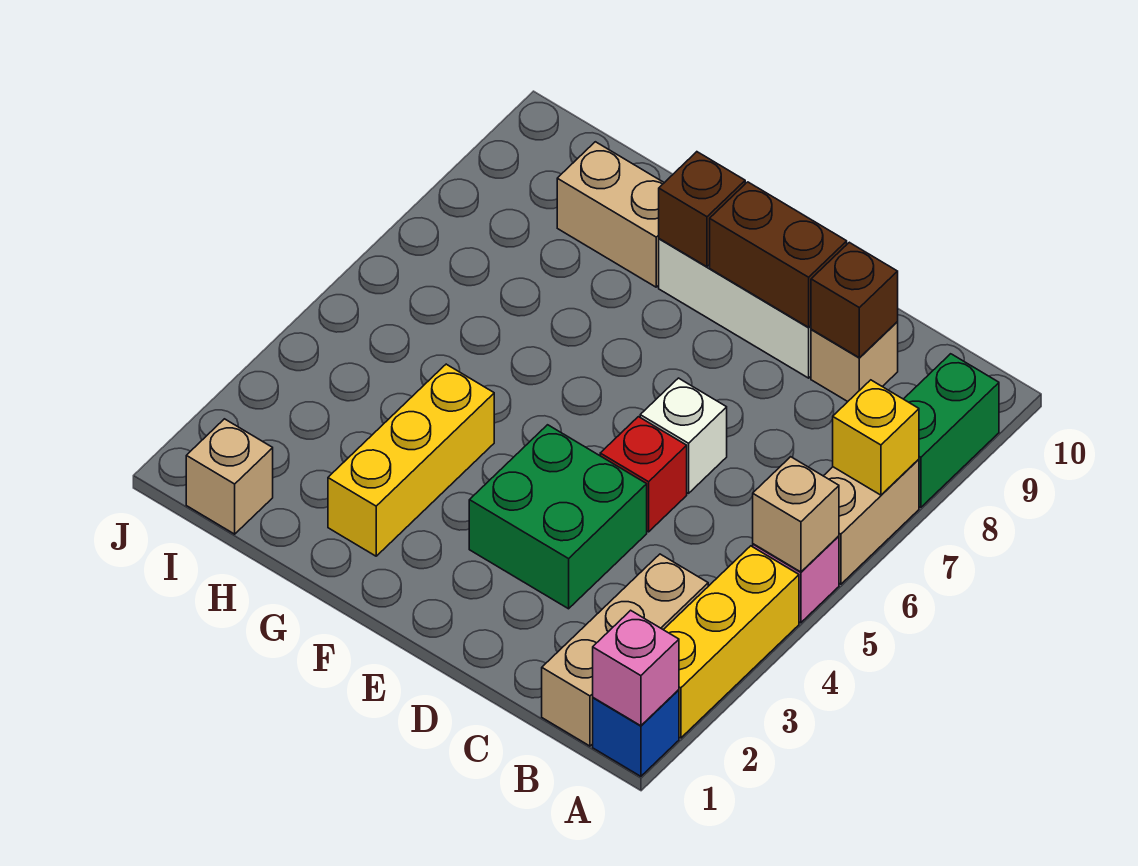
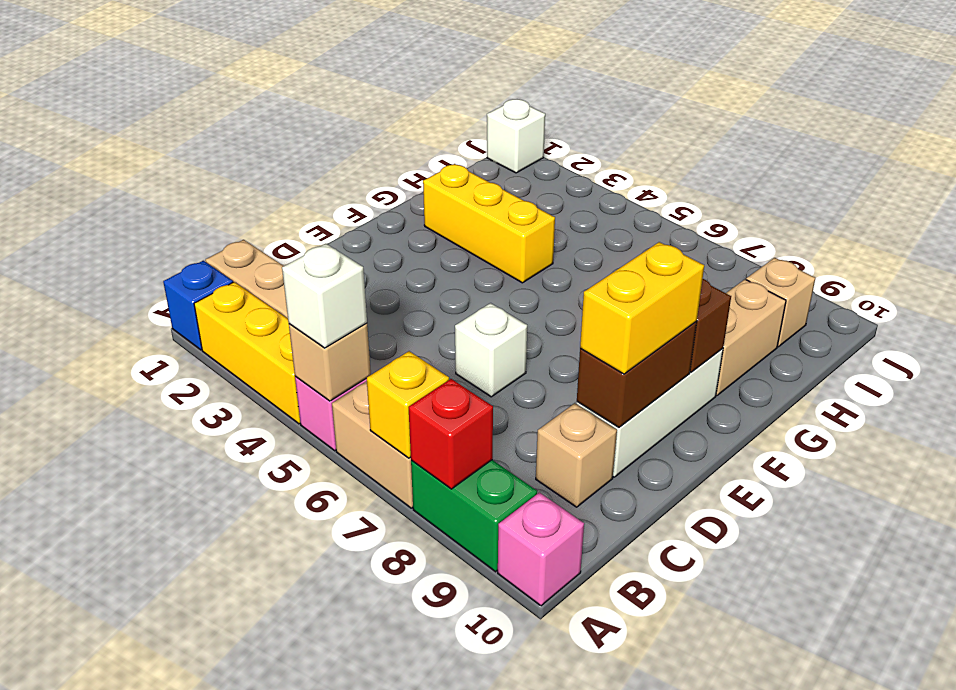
pink 1x1 brick [593,610,679,726] -> pink 1x1 brick moved to [498,492,584,606]
none -> white 1x1 brick [282,244,367,348]
brown 1x1 brick [811,242,898,358] -> none
green 2x2 brick [469,425,647,609] -> none
red 1x1 brick [600,417,687,532] -> red 1x1 brick moved to [409,379,493,489]
none -> yellow 1x2 brick [580,242,704,374]
tan 1x1 brick [186,419,273,534] -> tan 1x1 brick moved to [746,258,815,347]
none -> white 1x1 brick [487,99,545,173]

